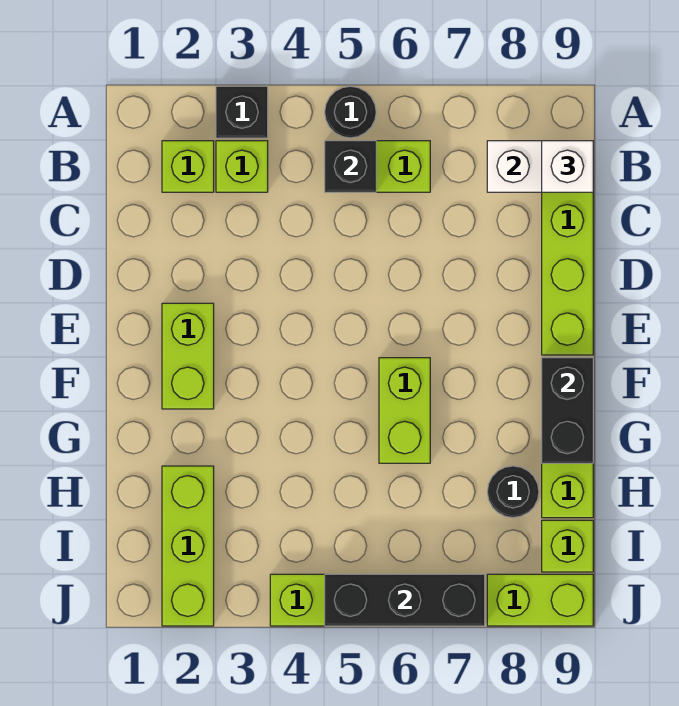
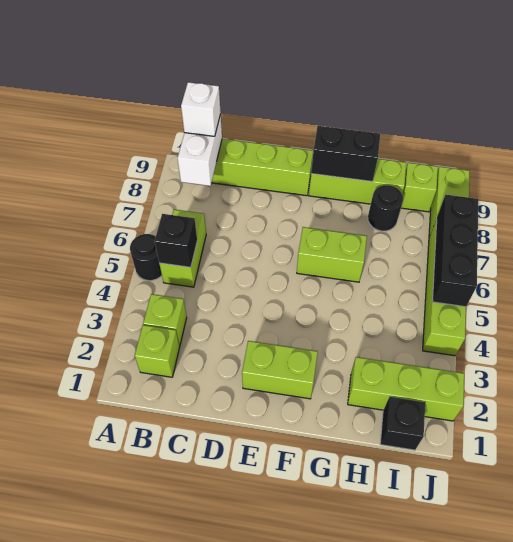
black 1x1 brick [216,86,268,138] -> black 1x1 brick moved to [380,397,425,450]

